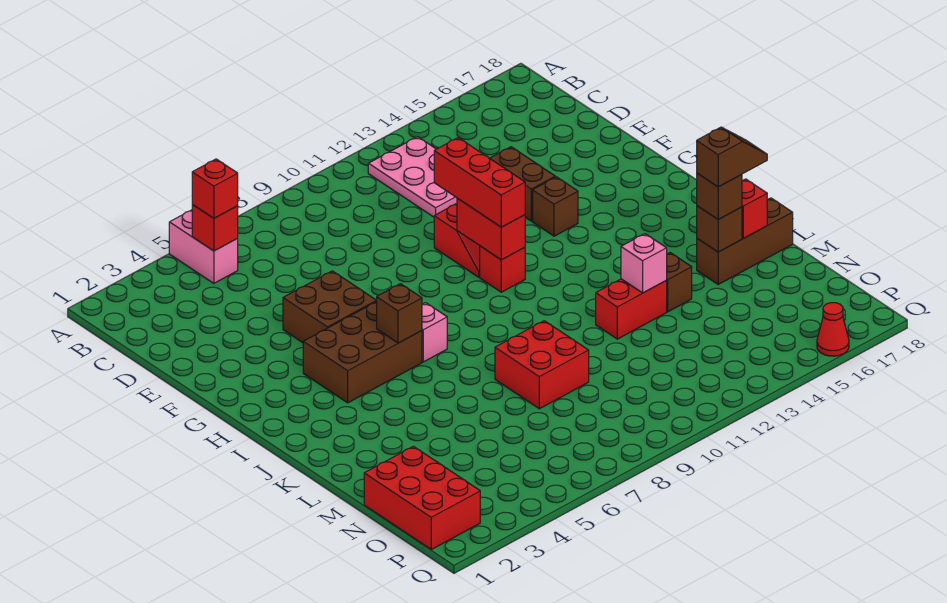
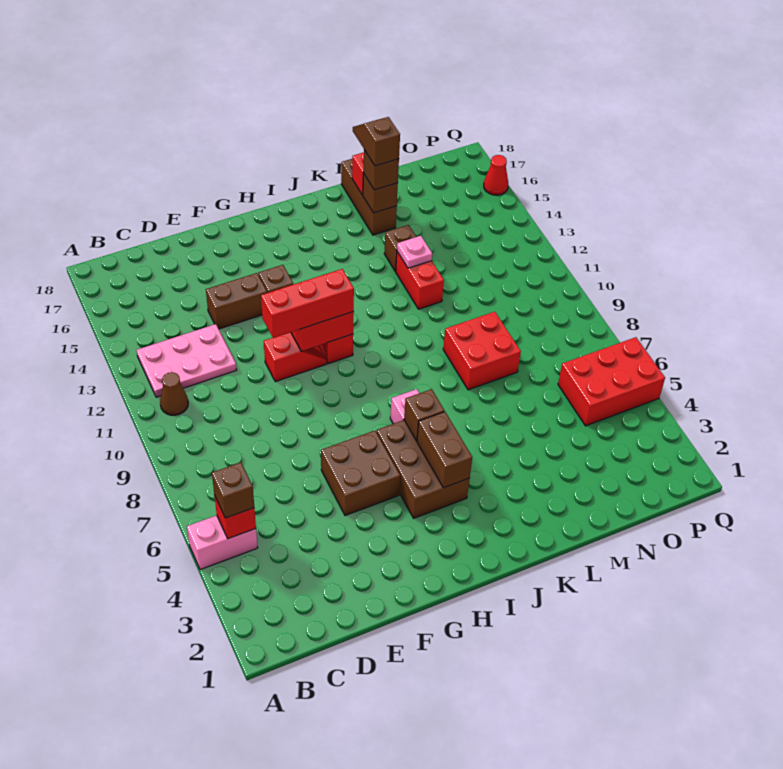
red 1x1 brick [192,159,238,218] -> brown 1x1 brick [212,462,254,518]
none -> brown 1x1 cone [160,372,188,415]
none -> brown 1x2 brick [417,412,472,488]
pink 1x1 brick [621,234,667,293] -> pink 1x1 plate [397,236,432,268]
red 2x3 brick [364,446,480,549] -> red 2x3 brick moved to [558,337,665,426]

